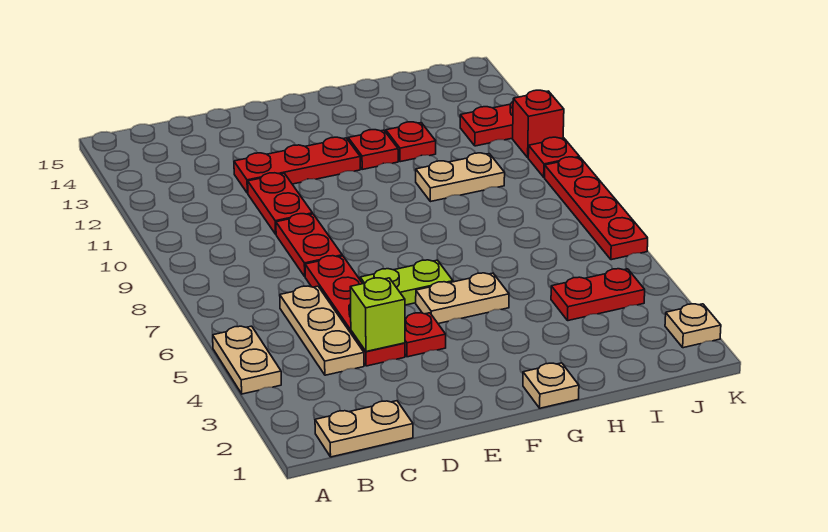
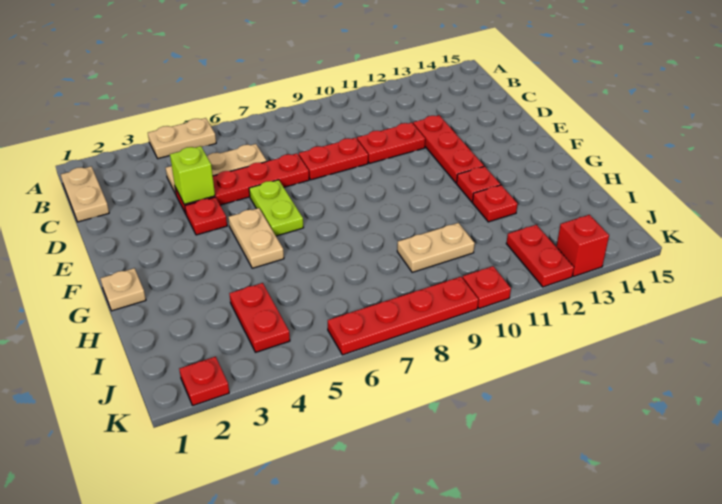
tan 1x2 plate [416,153,505,202] -> tan 1x2 plate turned to [397,223,475,272]
tan 1x1 plate [665,304,721,348] -> red 1x1 plate [179,357,229,405]
red 1x1 brick [513,90,564,157] -> red 1x1 brick moved to [557,215,609,276]

